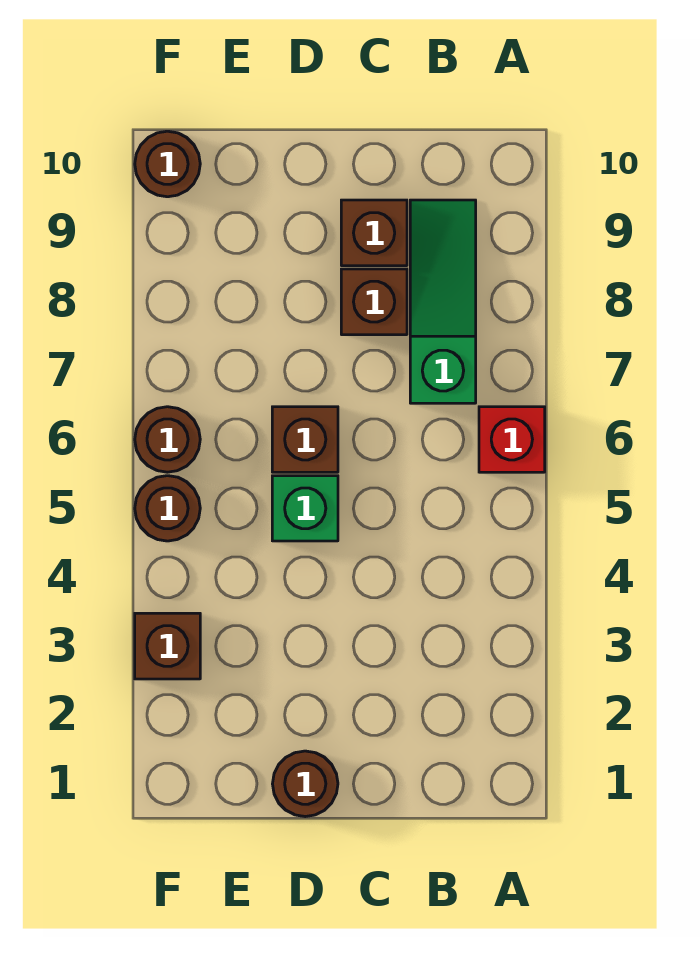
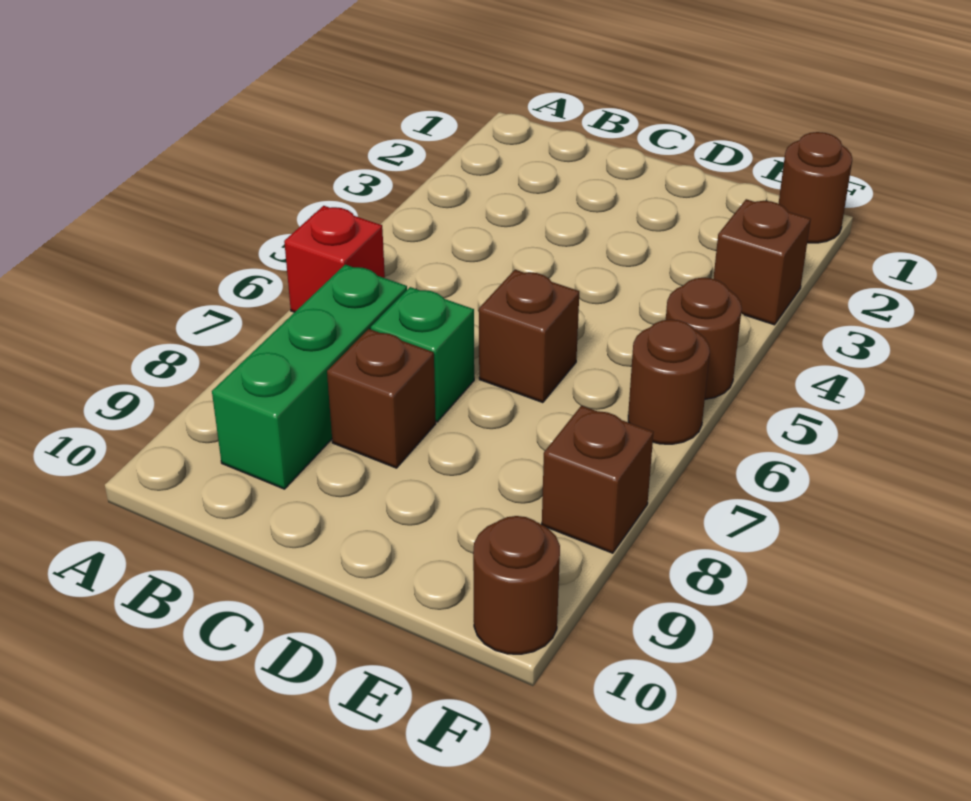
green 1x3 slope [410,200,476,403] -> green 1x3 brick [212,265,407,489]
brown 1x1 brick [341,200,407,266] -> brown 1x1 brick moved to [542,406,654,553]
brown 1x1 round brick [273,751,338,817] -> brown 1x1 round brick moved to [779,132,852,243]
green 1x1 brick [272,476,338,541] -> green 1x1 brick moved to [371,287,474,422]

